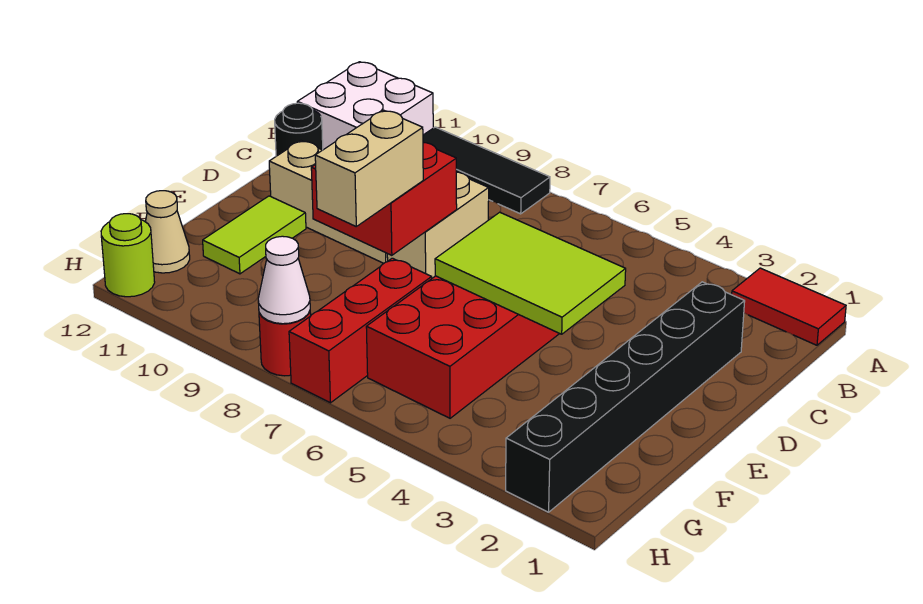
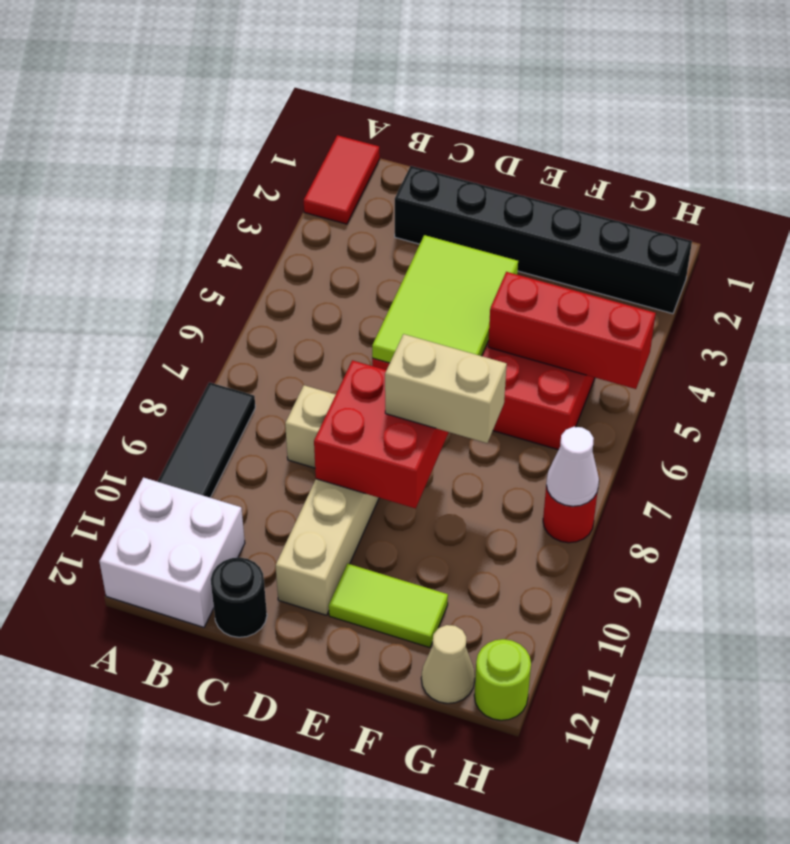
red 1x3 brick [289,258,432,403] -> red 1x3 brick moved to [488,272,656,389]

